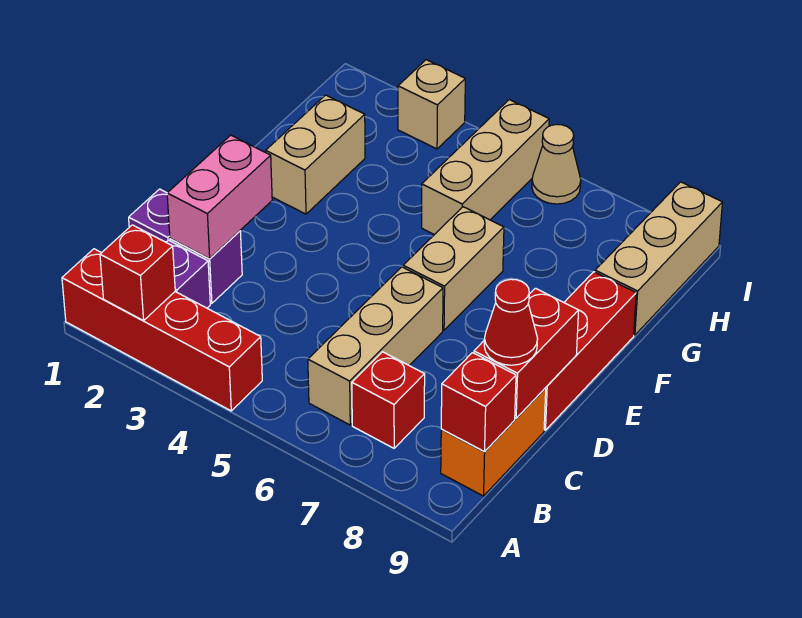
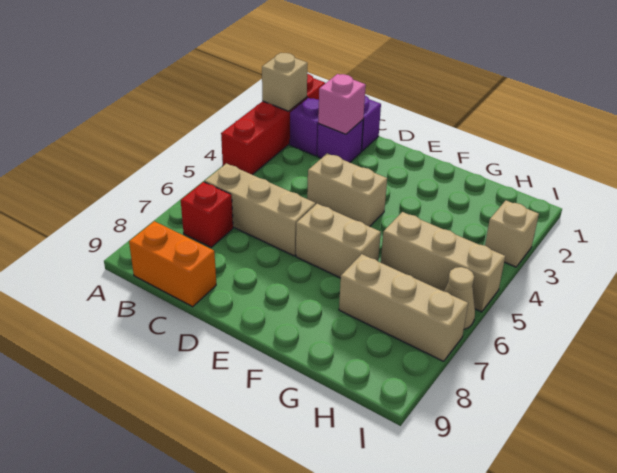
red 1x1 brick [100,225,175,321] -> tan 1x1 brick [262,53,307,111]
red 1x1 brick [441,353,516,452] -> none
pink 1x2 brick [167,135,272,259] -> pink 1x1 brick [318,74,366,134]
red 1x2 brick [474,288,579,418] -> none
red 1x1 cone [484,279,538,365] -> none
red 1x3 brick [544,272,636,430] -> none
tan 1x2 brick [266,95,365,214] -> tan 1x2 brick moved to [307,153,387,227]
tan 1x3 brick [595,182,723,335] -> tan 1x3 brick moved to [339,254,468,361]

